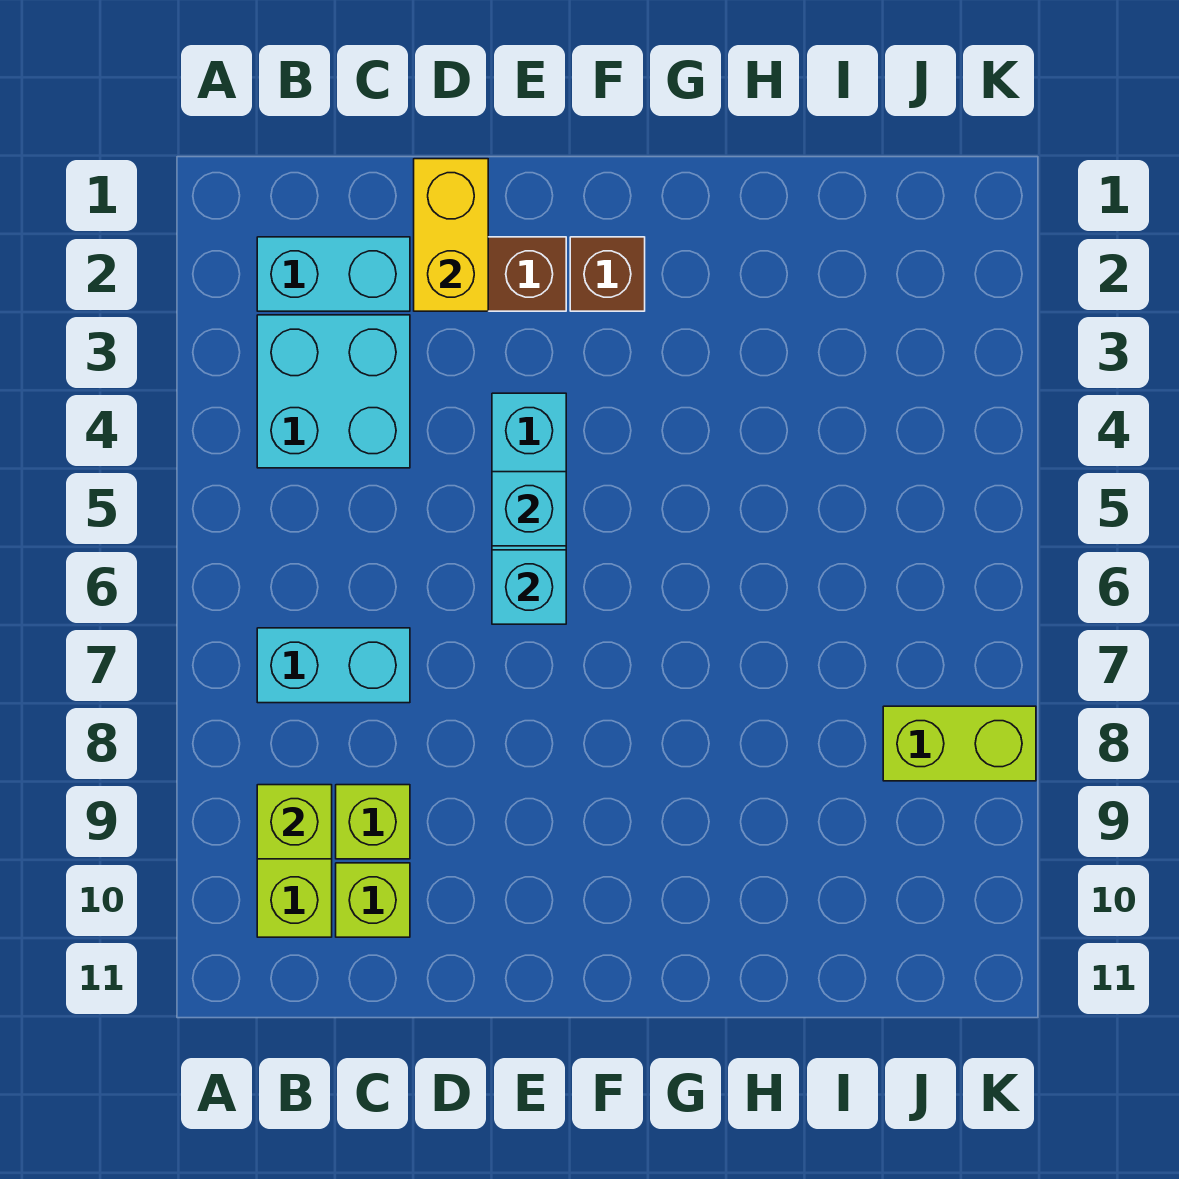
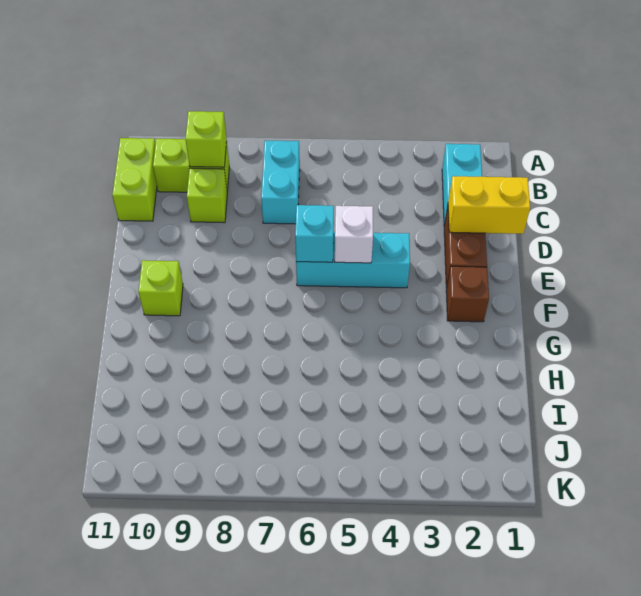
cyan 2x2 brick [257,315,410,468] -> none
lime 1x1 brick [336,863,410,937] -> lime 1x1 brick moved to [138,260,183,316]
cyan 1x1 brick [492,472,566,546] -> white 1x1 brick [335,206,373,263]
lime 1x2 brick [883,706,1036,781] -> lime 1x2 brick moved to [112,138,157,221]

